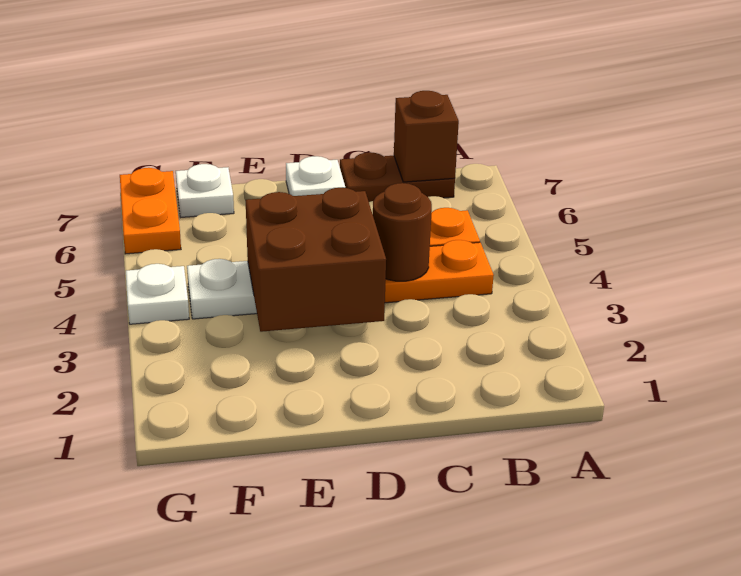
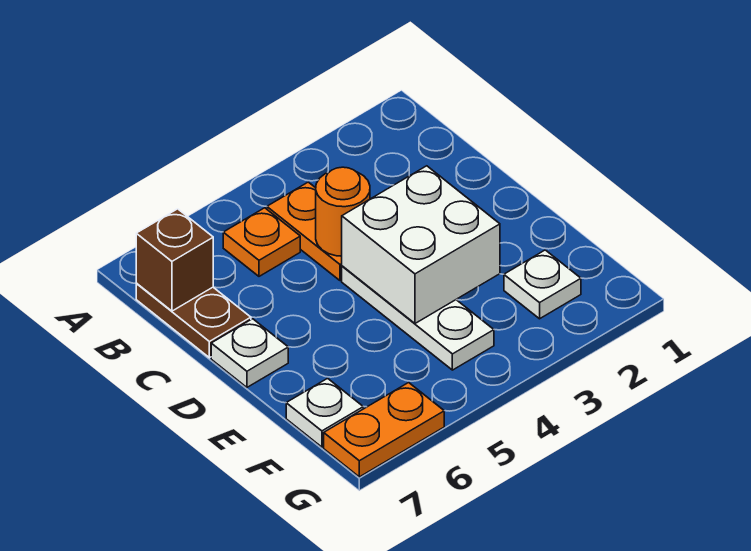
brown 1x1 round brick [373,183,432,281] -> orange 1x1 round brick [316,167,370,256]
brown 2x2 brick [246,188,386,332] -> white 2x2 brick [342,166,500,323]
white 1x1 plate [126,264,189,324] -> white 1x1 plate moved to [504,250,581,319]

